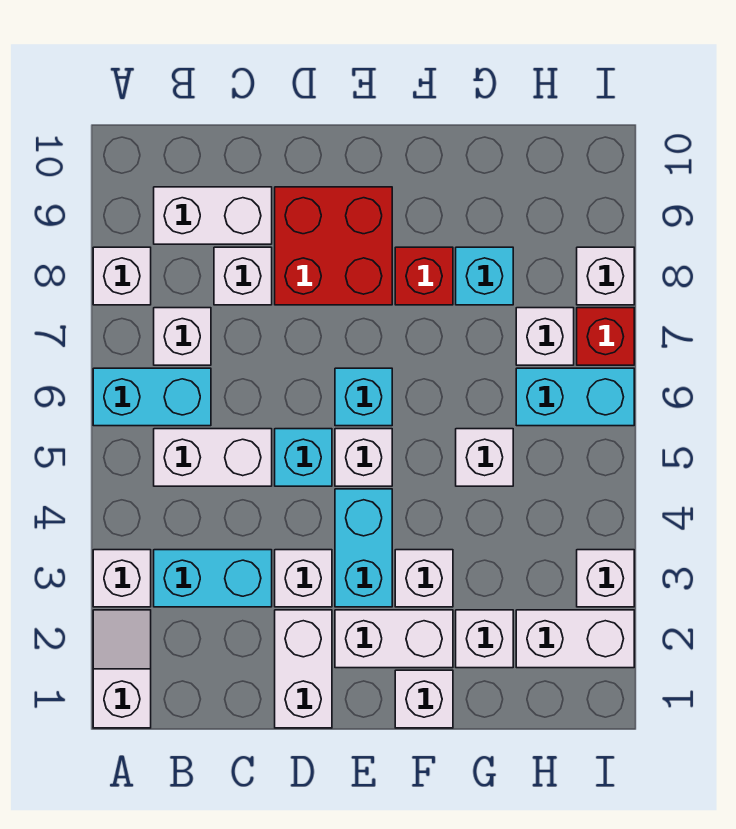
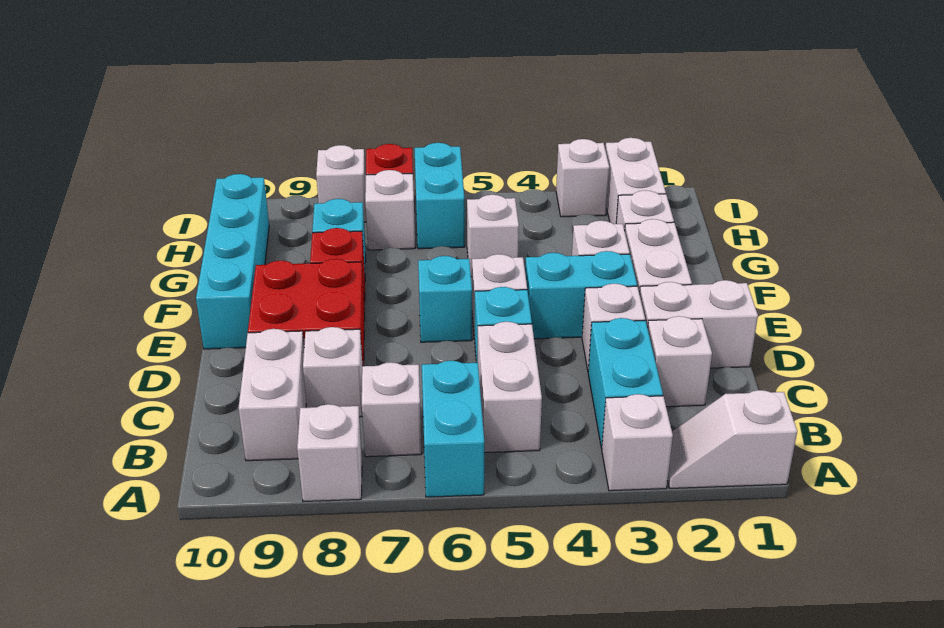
none -> cyan 1x4 brick [196,174,269,349]
white 1x1 brick [395,670,453,728] -> white 1x1 brick moved to [648,316,712,407]

